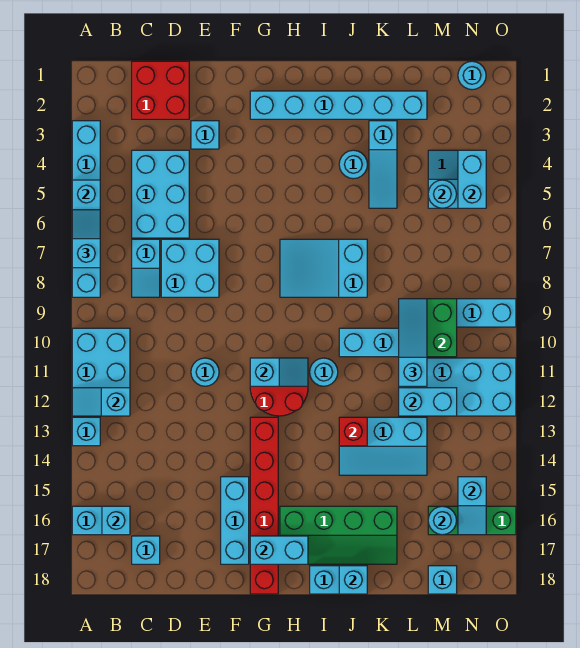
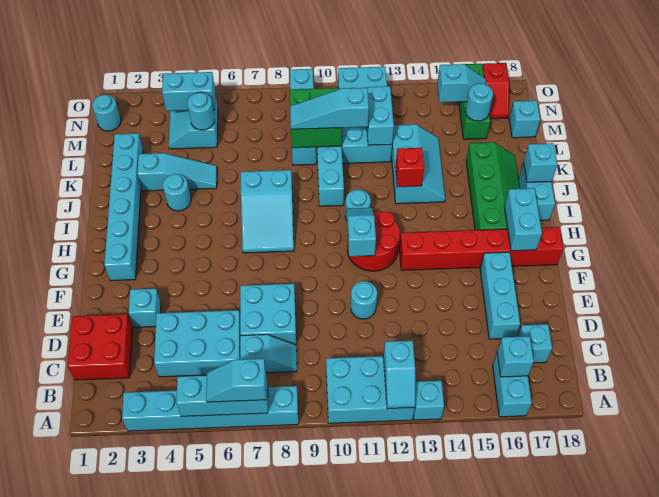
cyan 1x3 brick [221,477,249,564] -> cyan 1x3 brick turned to [480,252,520,339]
none -> red 1x2 slope [483,63,509,119]

